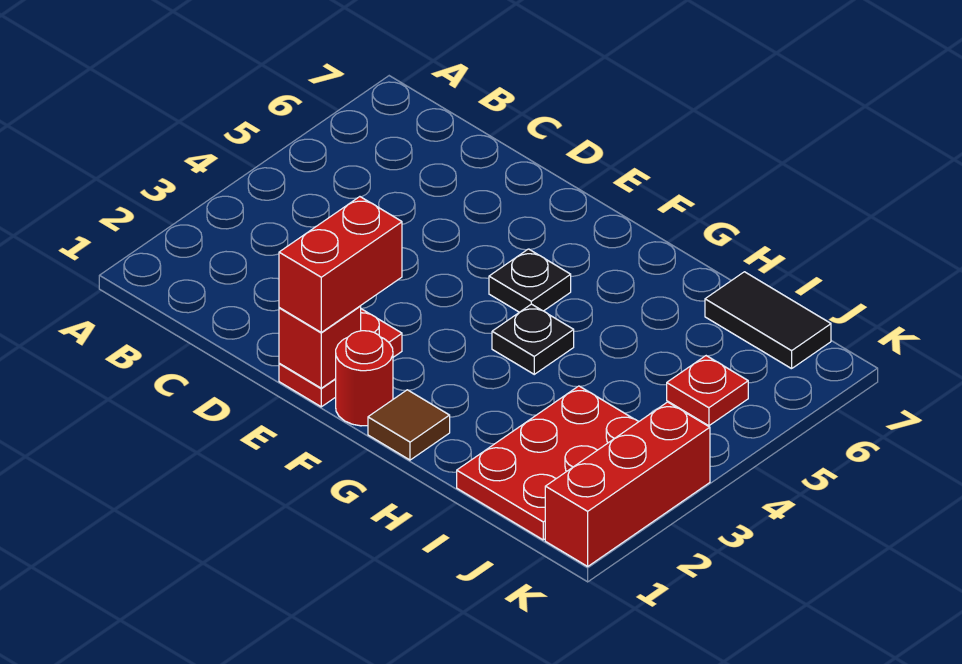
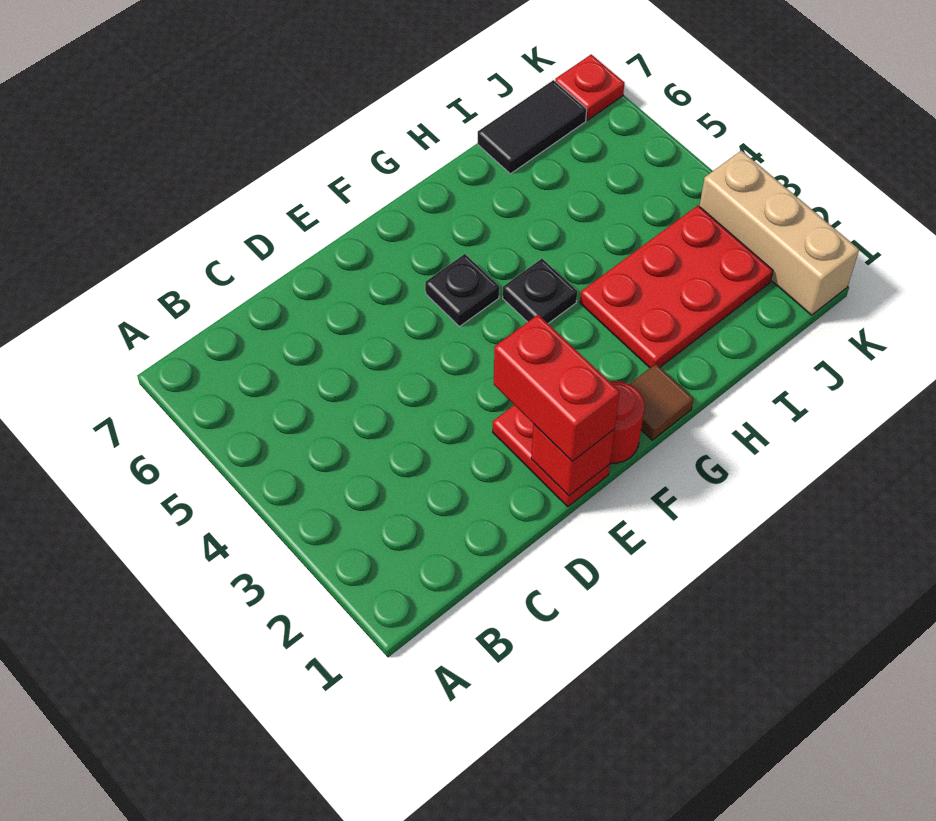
red 2x3 plate [457,386,639,540] -> red 2x3 plate turned to [580,206,773,368]
red 1x1 plate [667,356,748,426] -> red 1x1 plate moved to [555,54,624,120]
red 1x3 brick [545,402,710,566] -> tan 1x3 brick [699,151,859,315]

